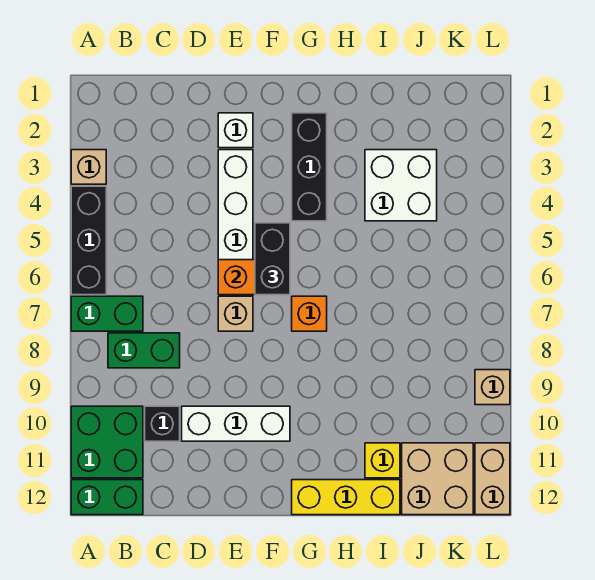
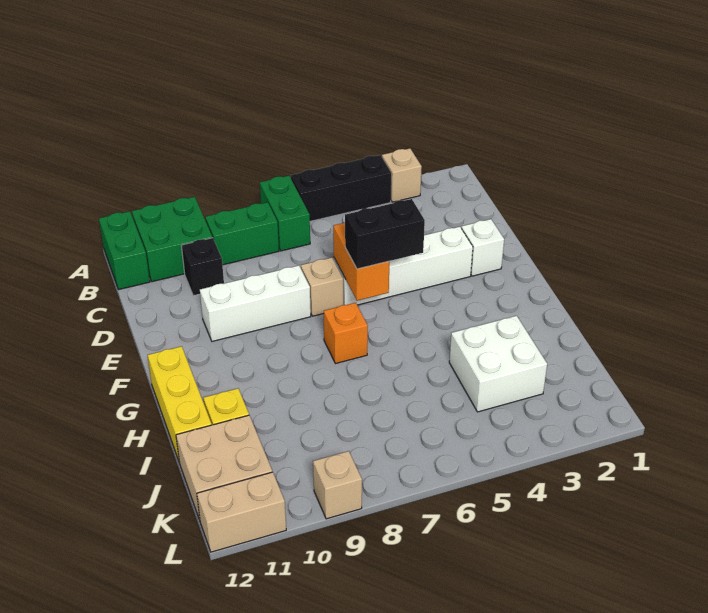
green 1x2 brick [108,333,180,368] -> green 1x2 brick turned to [205,202,279,265]
white 1x3 brick [182,406,290,441] -> white 1x3 brick turned to [200,266,311,341]
black 1x3 brick [292,113,327,221] -> none

